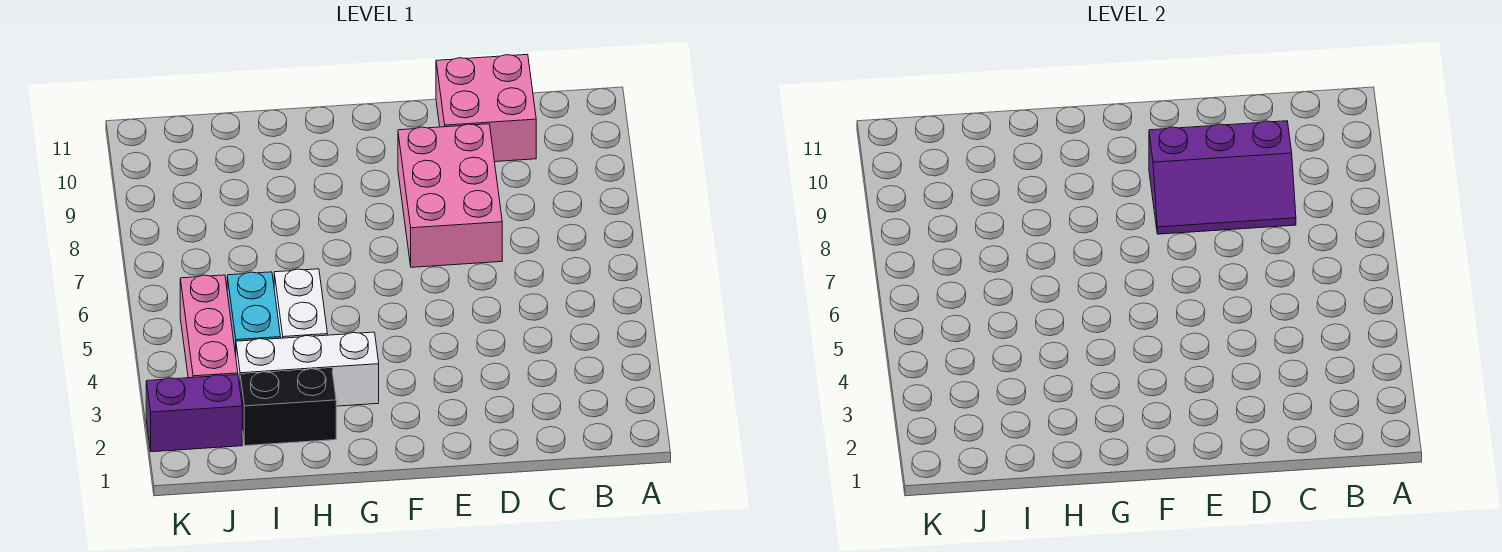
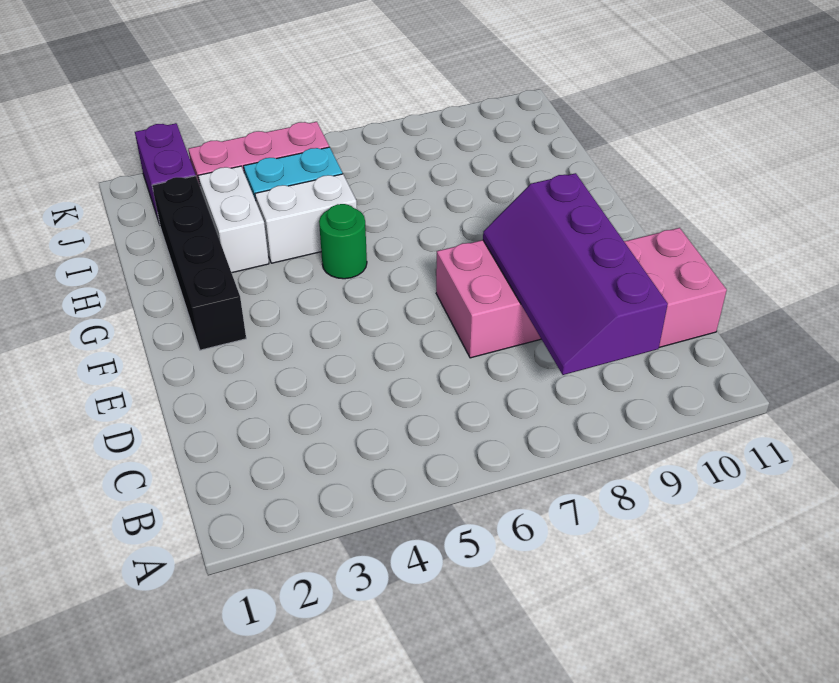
purple 2x3 slope [1149,121,1296,234] -> purple 2x4 slope [483,173,668,375]
white 1x3 brick [236,332,379,406] -> white 1x2 brick [198,166,269,273]
none -> green 1x1 round brick [319,204,367,279]
black 1x2 brick [240,368,336,446] -> black 1x4 brick [152,176,246,350]

